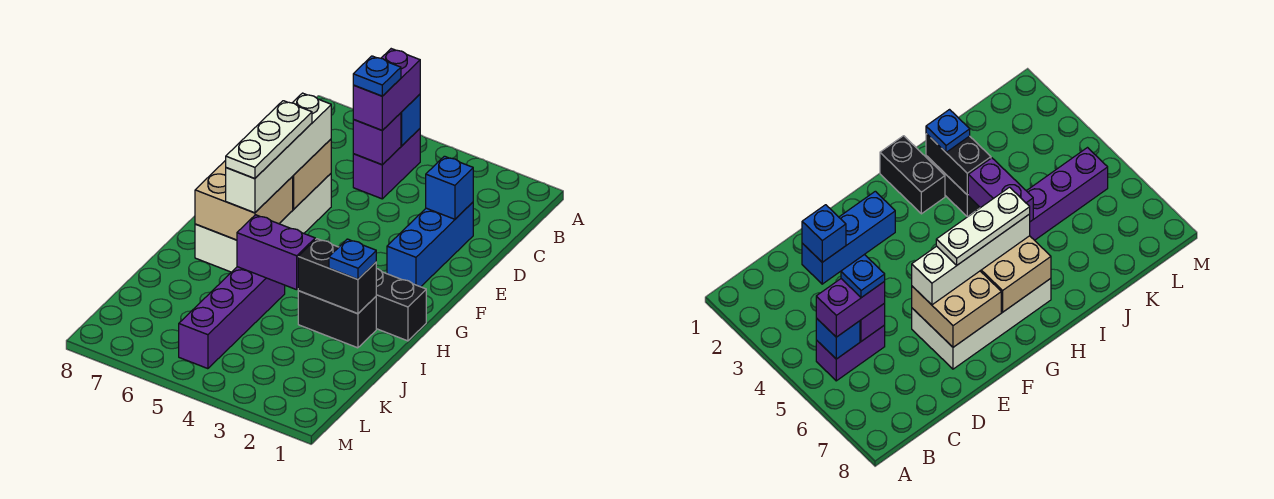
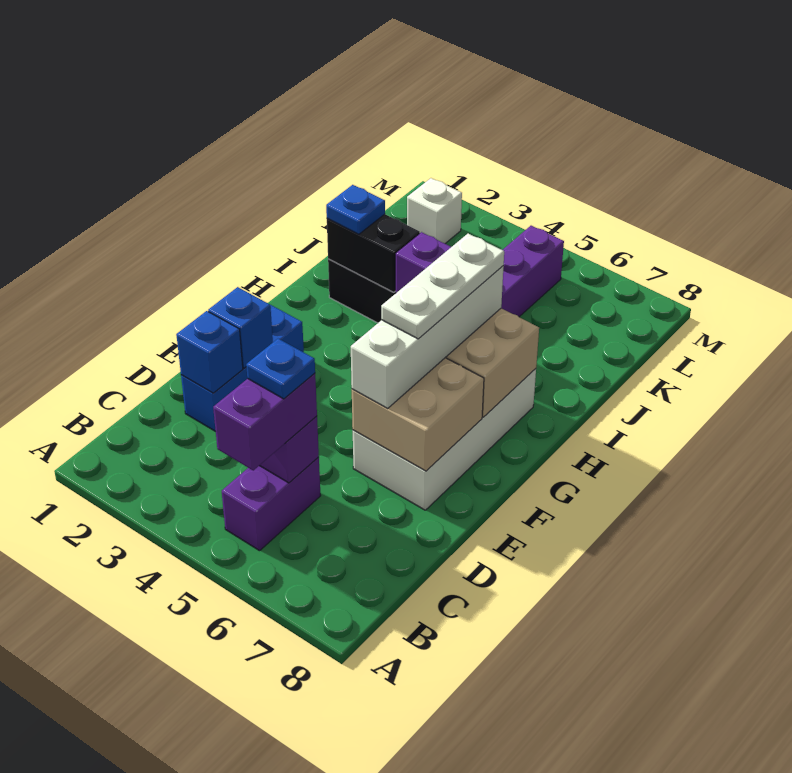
blue 1x1 brick [401,94,420,146] -> blue 1x1 brick moved to [208,287,273,368]
black 1x2 brick [376,269,426,341] -> none
none -> white 1x1 brick [407,178,462,243]

